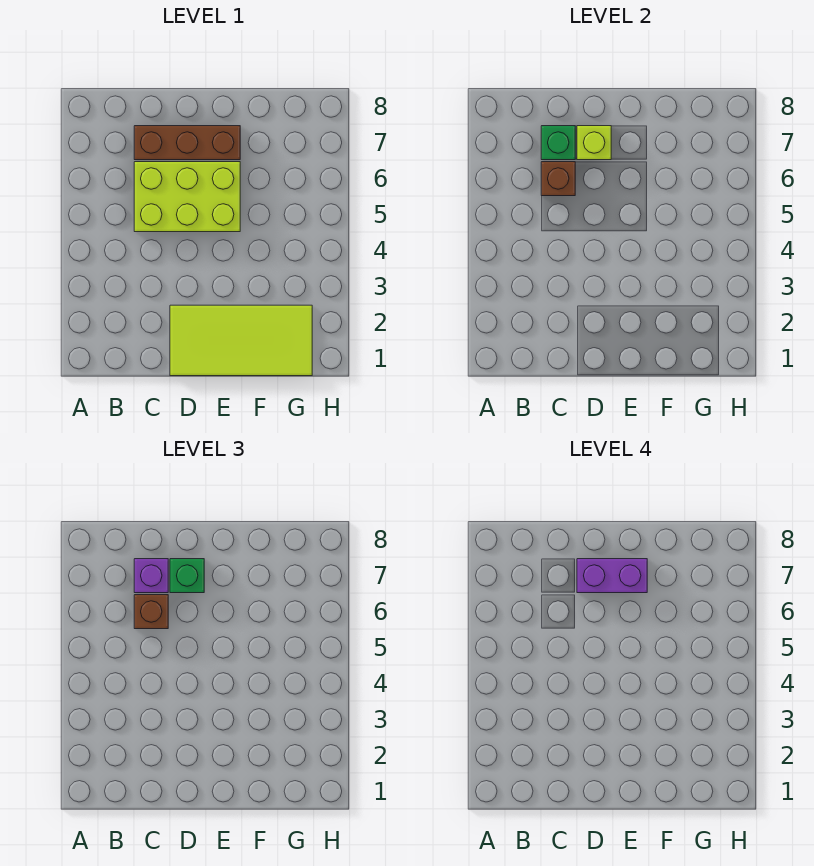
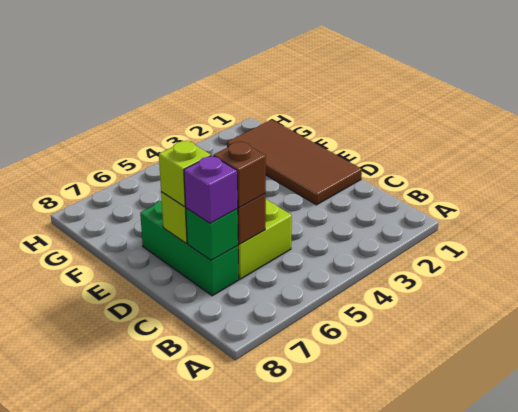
brown 1x3 brick [134,126,240,160] -> green 1x3 brick [140,201,239,296]
lime 2x4 tile [170,305,312,376] -> brown 2x4 tile [227,120,362,205]
green 1x1 brick [170,559,204,593] -> lime 1x1 brick [159,140,211,207]
purple 1x2 brick [577,559,647,593] -> none

